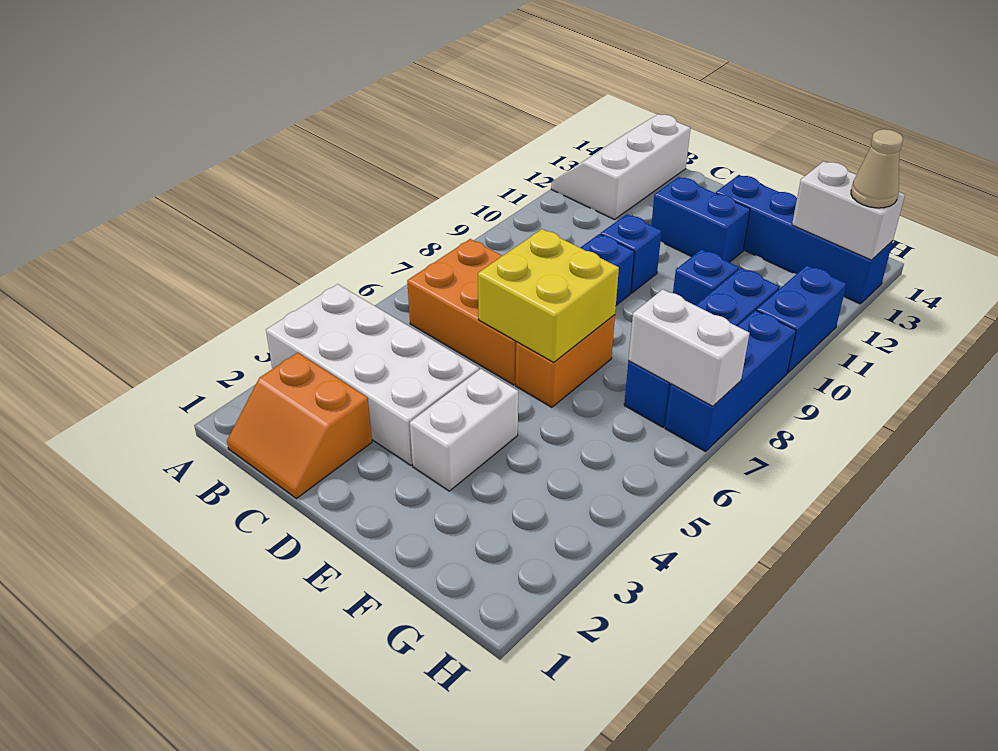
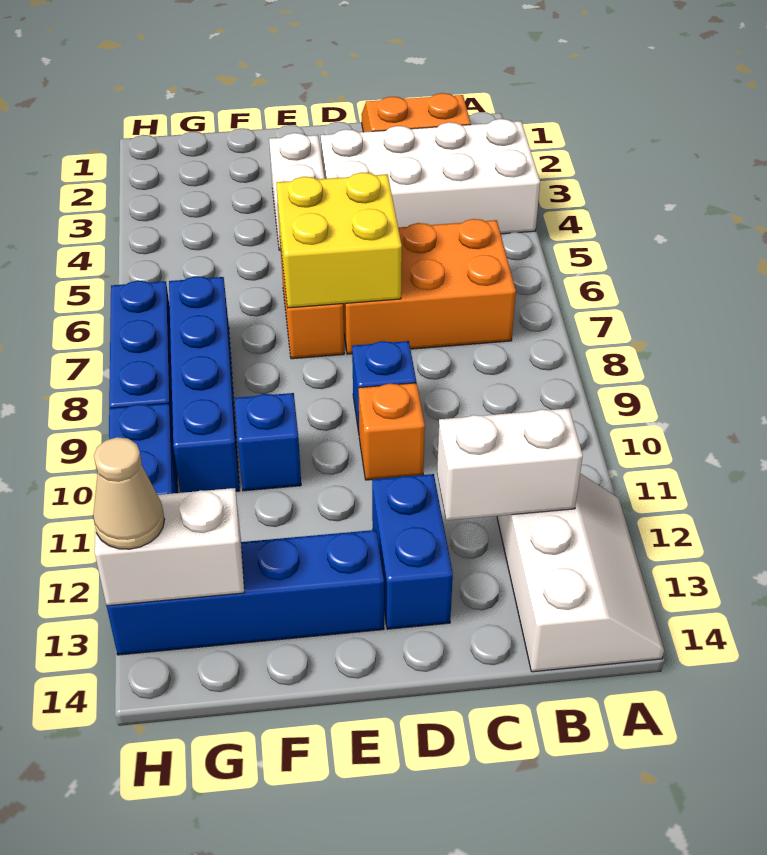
blue 1x1 brick [601,214,662,293] -> orange 1x1 brick [358,383,425,480]
blue 1x2 brick [651,177,750,262] -> blue 1x2 brick turned to [372,474,453,629]
white 1x2 brick [628,289,749,406] -> white 1x2 brick moved to [437,408,583,520]

